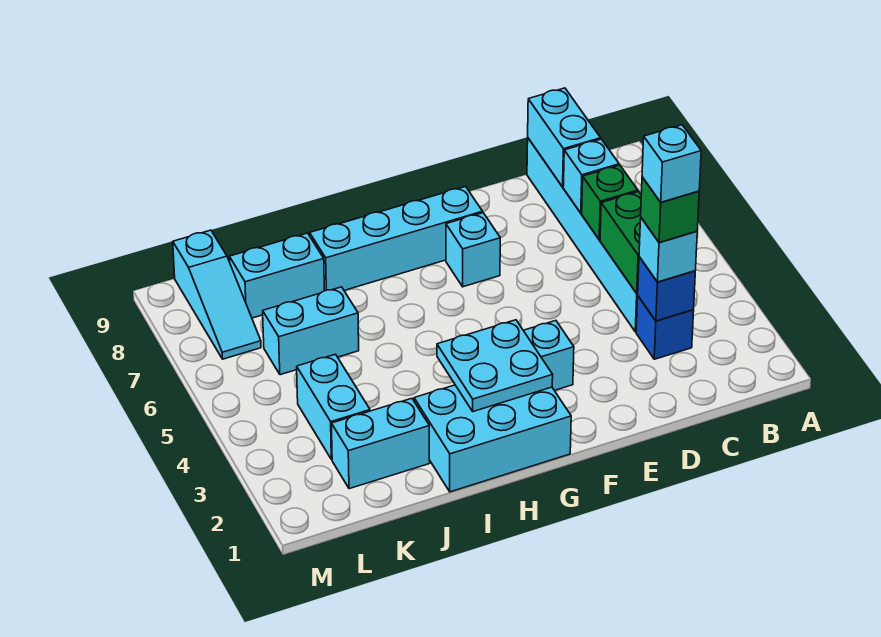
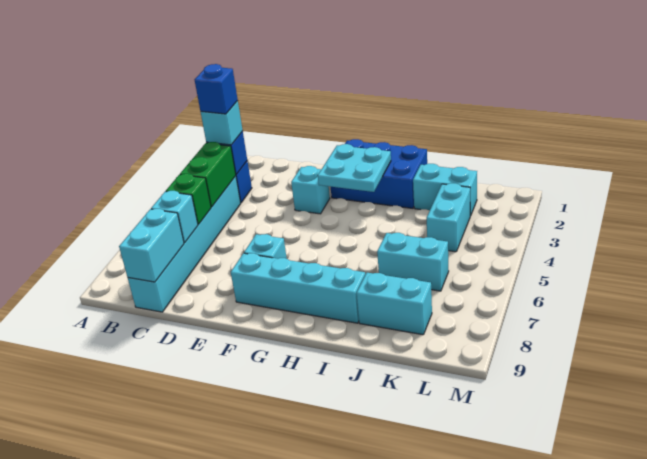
green 1x1 brick [641,177,699,243] -> blue 1x1 brick [195,64,238,114]
cyan 1x1 brick [642,125,701,202] -> none
cyan 2x3 brick [414,385,571,492] -> blue 2x3 brick [331,139,427,208]
cyan 1x3 slope [173,230,261,359] -> none

